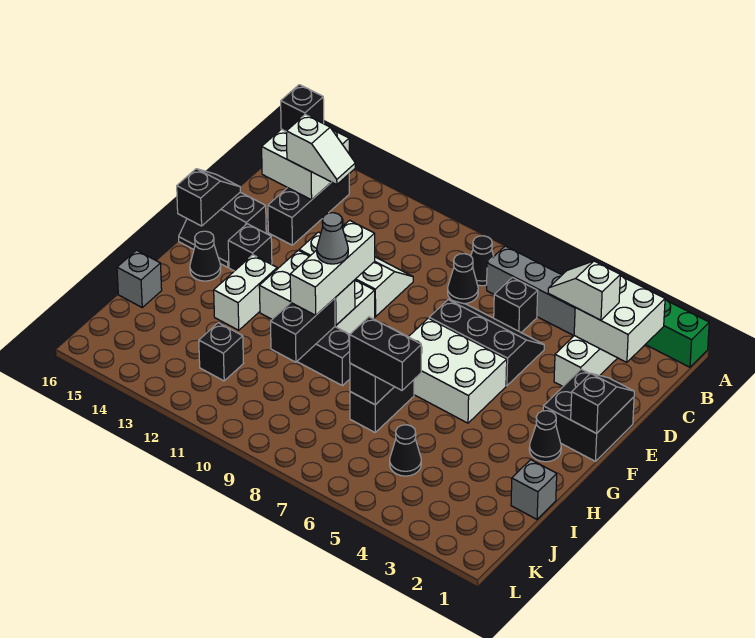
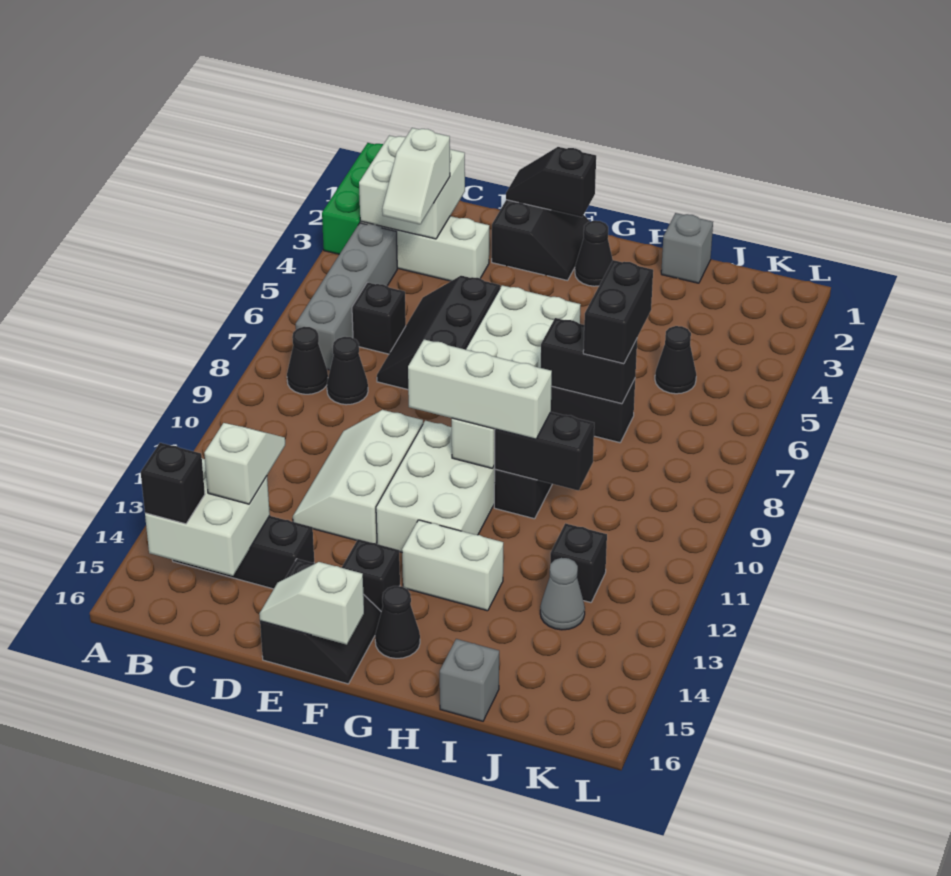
black 2x2 brick [543,369,634,461] -> black 2x2 slope [492,200,590,280]
black 1x2 slope [177,169,240,226] -> white 1x2 slope [259,562,364,645]
grey 1x1 cone [317,213,348,264] -> grey 1x1 cone moved to [540,558,585,630]

